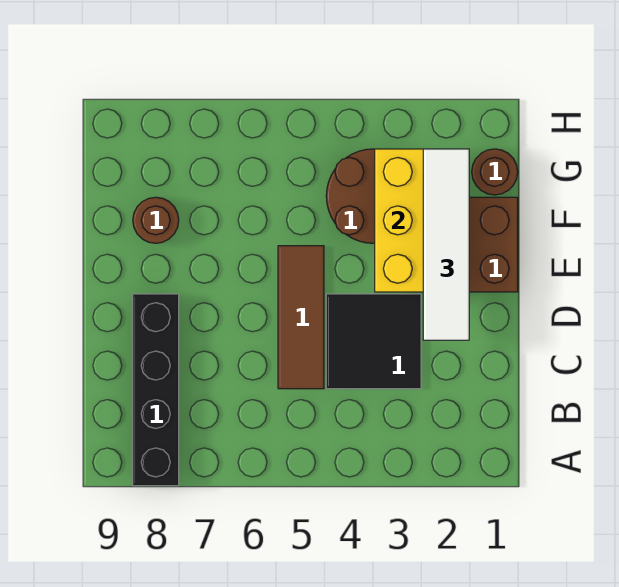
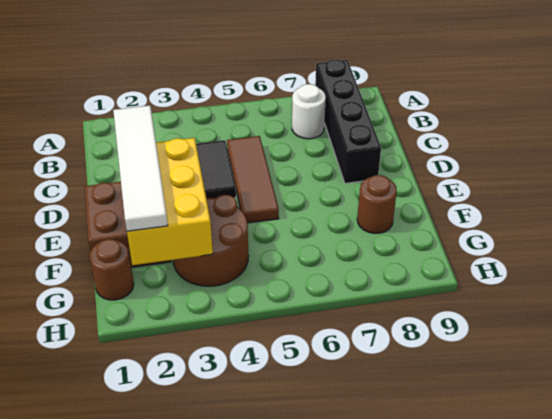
none -> white 1x1 round brick [292,84,326,139]

